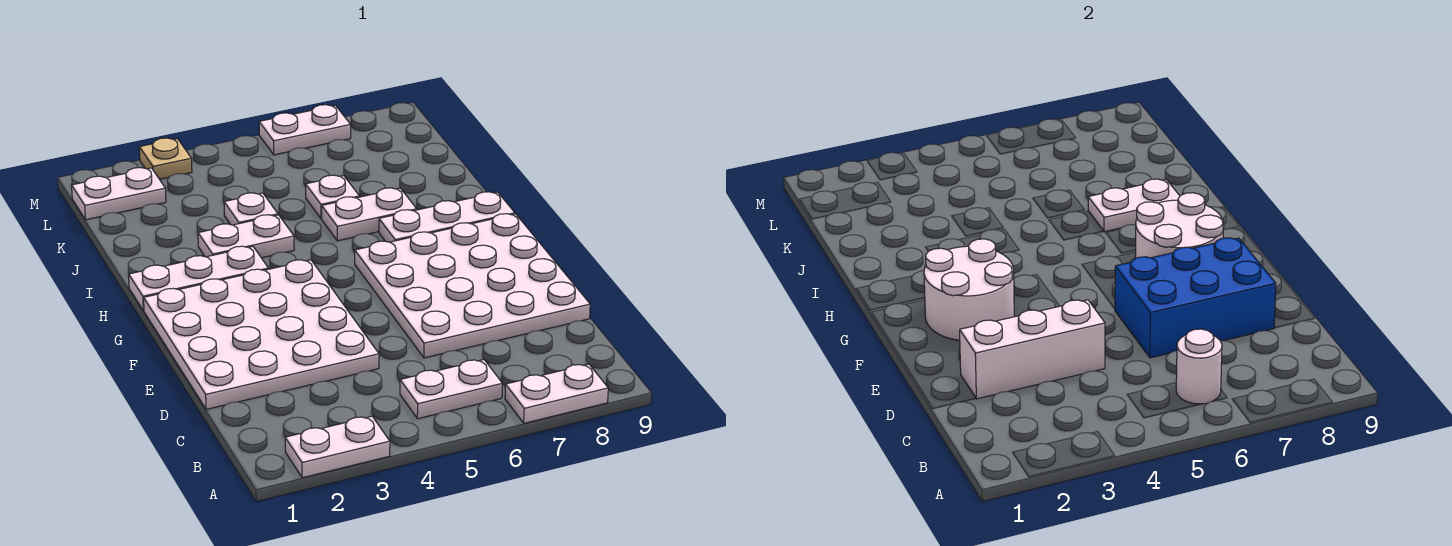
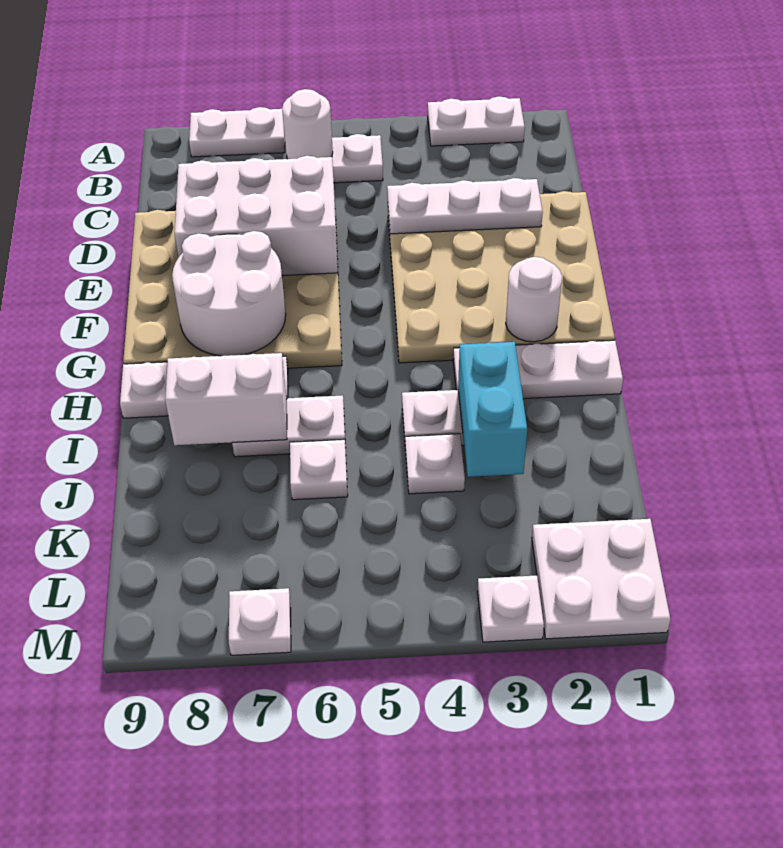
white 4x4 plate [144,260,379,409] -> tan 4x4 plate [388,191,615,363]
white 1x3 brick [960,300,1105,399] -> white 1x3 plate [387,178,543,234]
white 4x4 plate [355,214,590,358] -> tan 4x4 plate [123,210,342,368]
blue 2x3 brick [1115,238,1276,358] -> white 2x3 brick [175,156,338,276]
white 2x2 round brick [924,239,1014,340] -> white 1x1 round brick [506,257,562,342]
none -> cyan 1x2 brick [458,342,527,477]
white 1x2 plate [1088,179,1180,232] -> white 1x2 brick [165,353,287,445]
white 1x2 plate [72,168,166,220] -> white 2x2 plate [532,519,671,639]
tan 1x1 plate [139,138,192,179] -> white 1x1 plate [477,575,544,642]
white 1x2 plate [259,105,351,155] -> white 1x1 plate [229,588,291,655]

